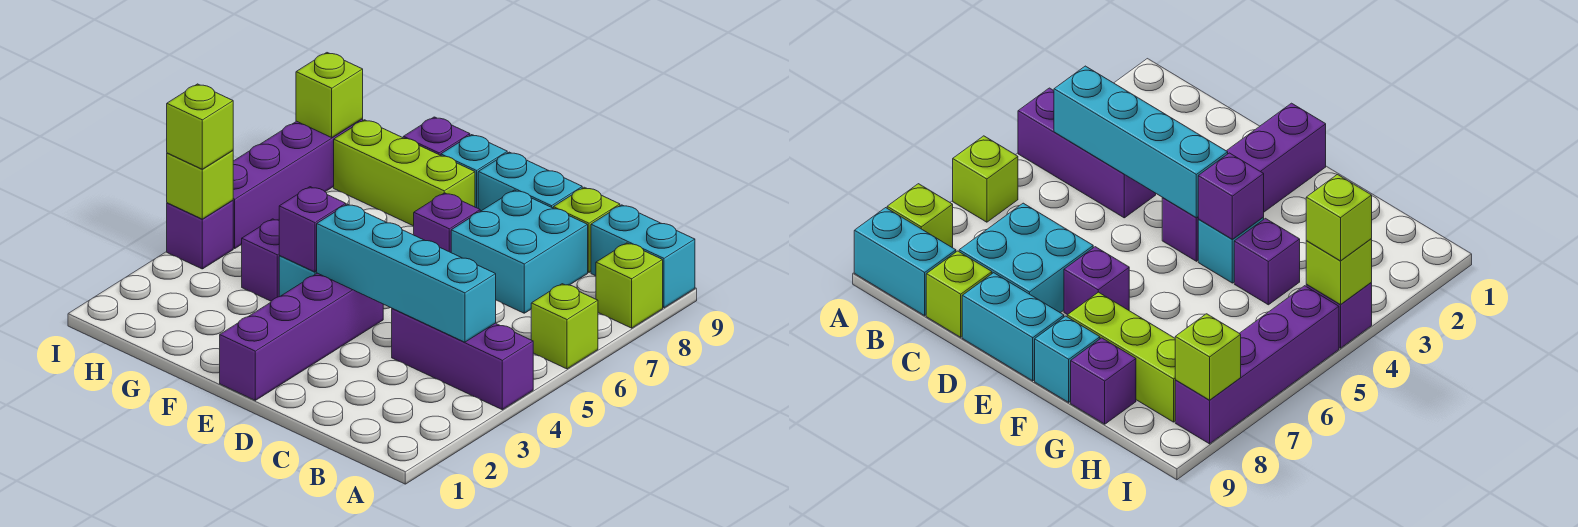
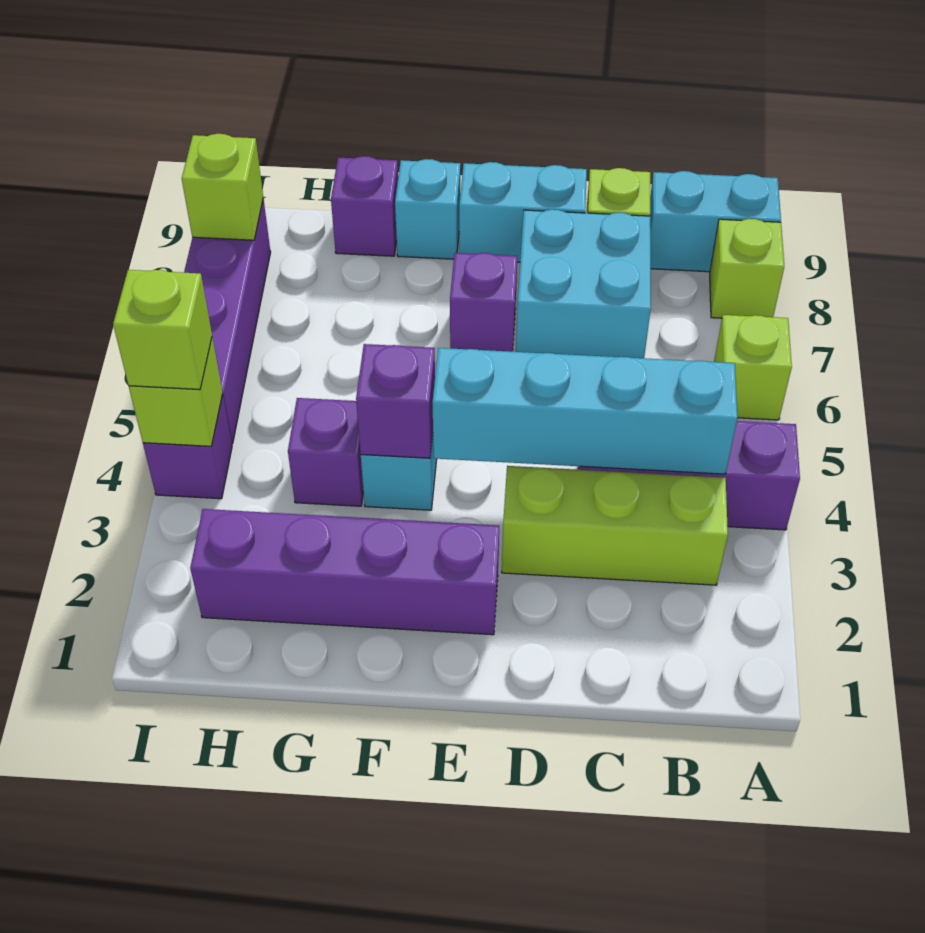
purple 1x4 brick [220,273,383,400] -> purple 1x4 brick turned to [190,509,499,635]
lime 1x3 brick [334,120,475,226] -> lime 1x3 brick moved to [502,466,728,585]

